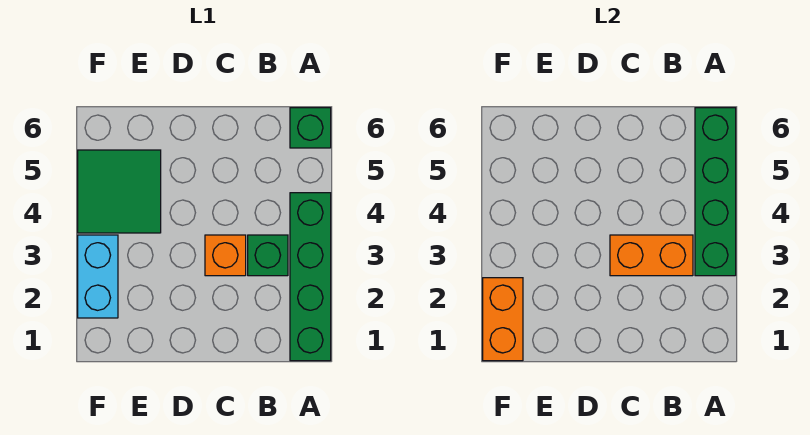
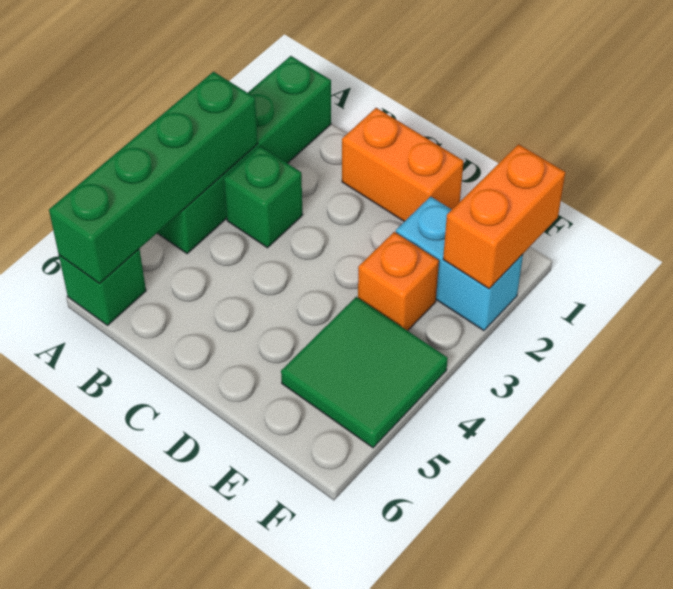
orange 1x2 brick [610,235,693,276] -> orange 1x2 brick moved to [342,108,464,222]
orange 1x1 brick [205,235,246,276] -> orange 1x1 brick moved to [358,232,439,331]
cyan 1x2 brick [78,235,118,318] -> cyan 1x2 brick turned to [396,196,523,331]

